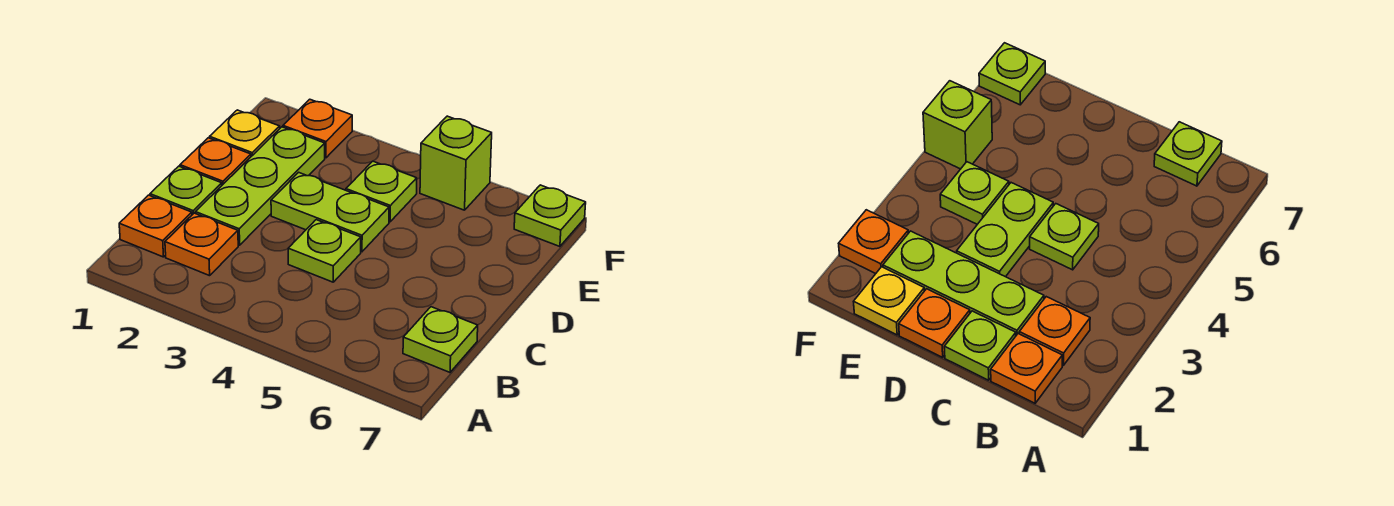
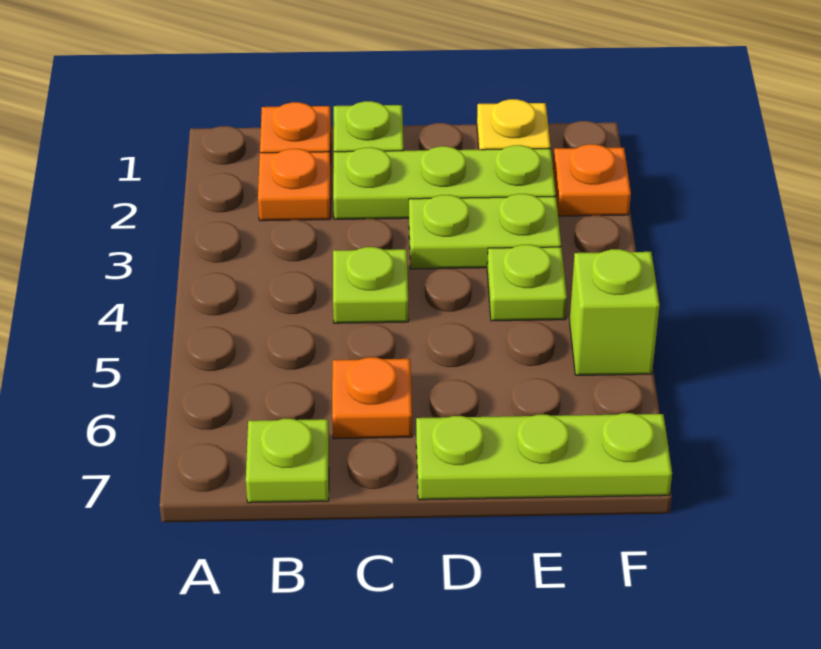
orange 1x1 plate [180,138,251,185] -> orange 1x1 plate moved to [332,357,412,439]
lime 1x2 plate [271,172,389,252] -> lime 1x2 plate turned to [409,194,561,269]
lime 1x1 plate [514,185,586,246] -> lime 1x3 plate [416,413,672,500]

